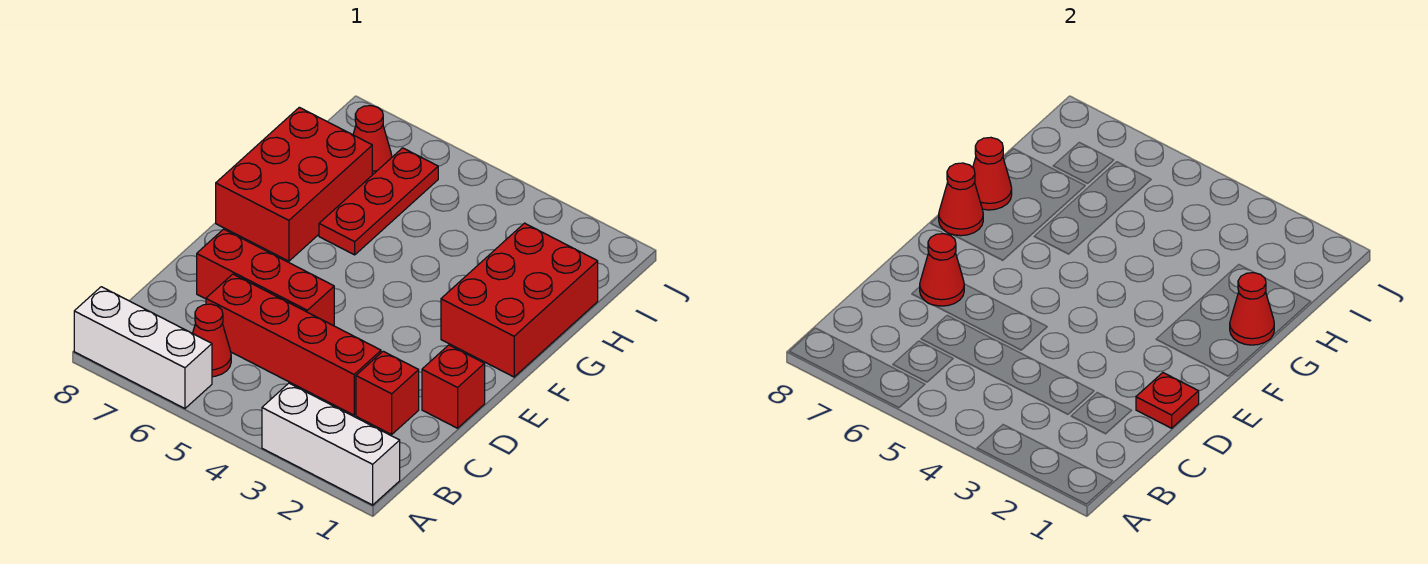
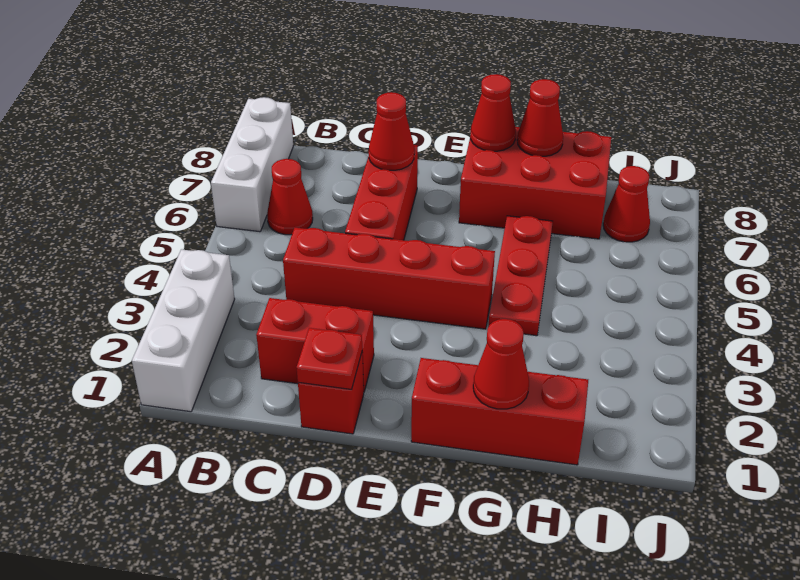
red 1x1 brick [356,351,419,434] -> red 1x2 brick [256,298,374,391]
red 1x4 brick [206,274,381,415] -> red 1x4 brick turned to [283,228,495,329]
red 2x3 brick [441,223,598,377] -> red 1x3 brick [411,358,588,465]
red 1x3 plate [319,148,438,255] -> red 1x3 plate turned to [488,216,553,336]

